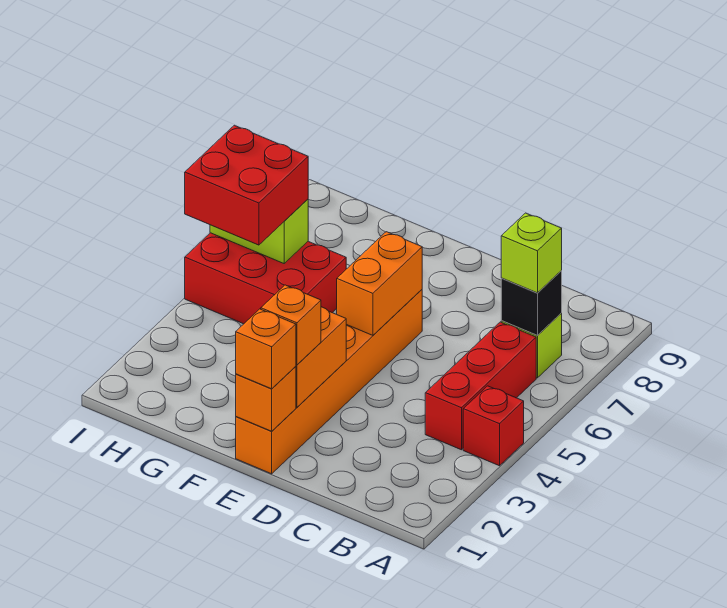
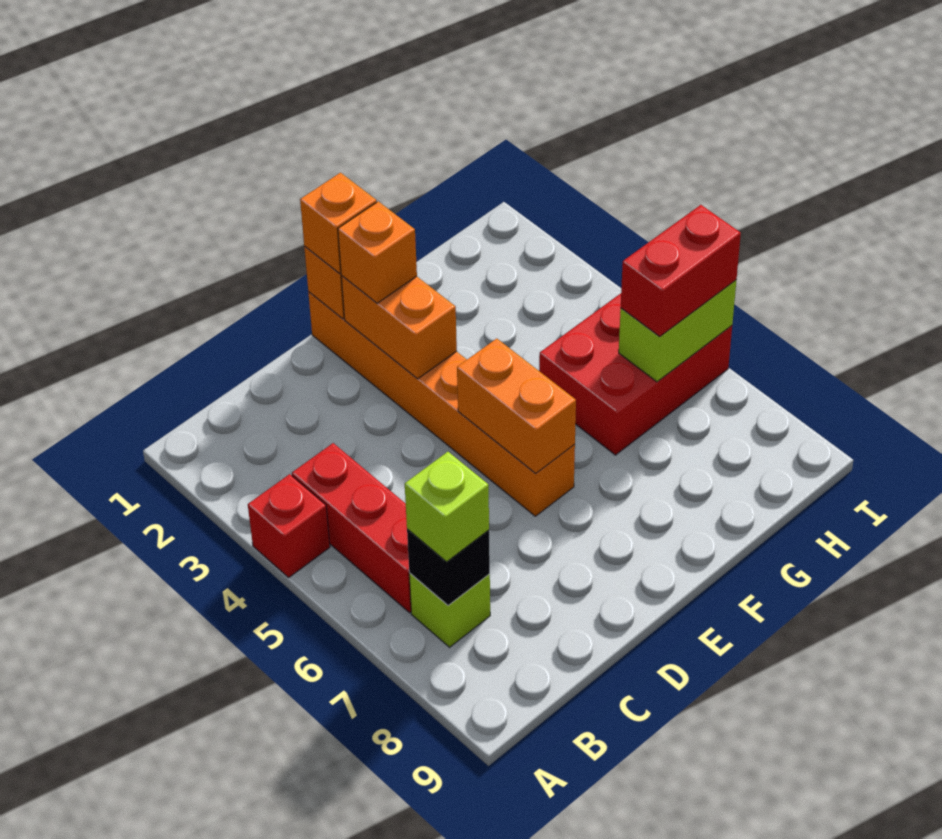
red 2x2 brick [185,125,308,245] -> red 1x2 brick [621,205,741,336]

